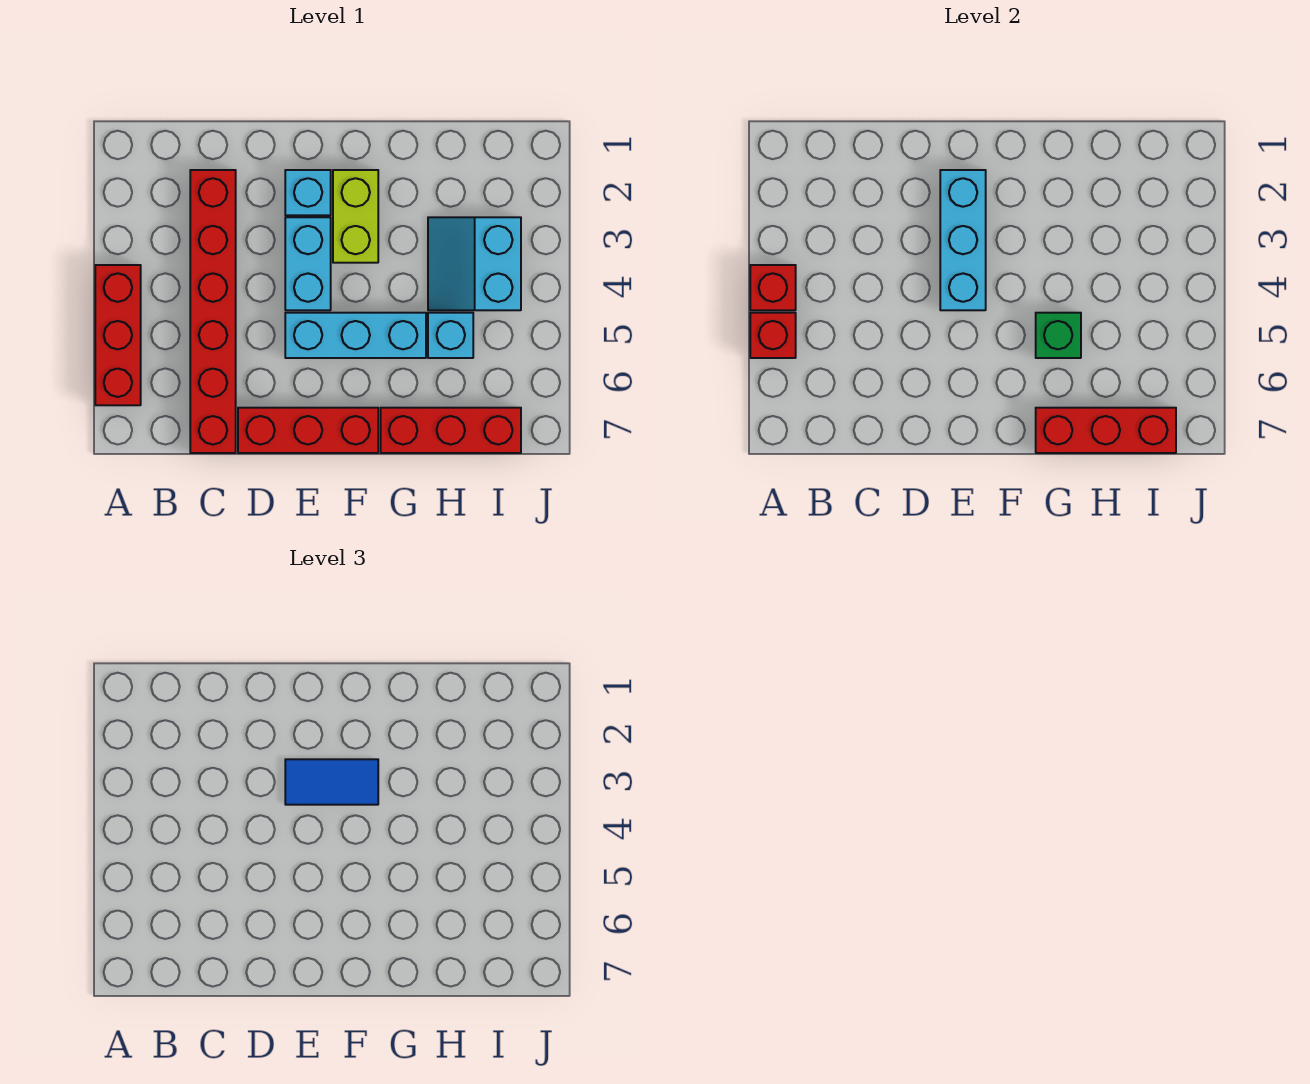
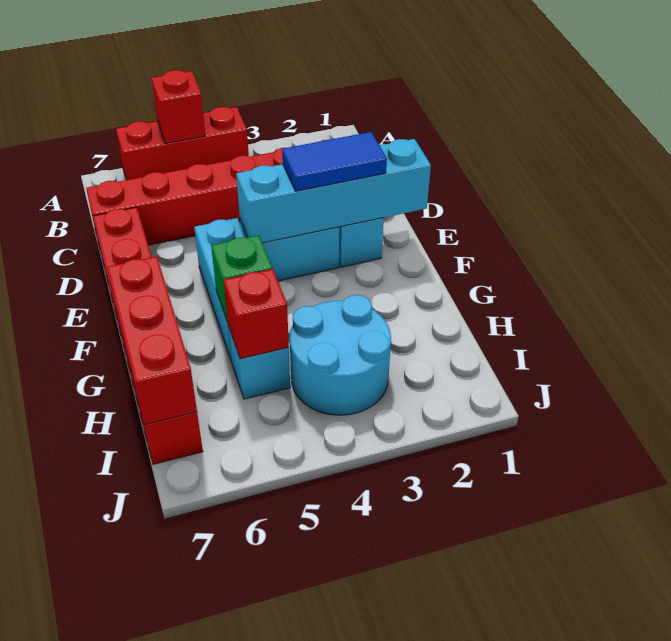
red 1x1 brick [750,265,796,310] -> red 1x1 brick moved to [224,269,289,359]
cyan 1x3 brick [940,170,986,310] -> cyan 1x4 brick [236,139,431,243]
blue 1x2 tile [285,759,378,805] -> blue 1x2 tile turned to [282,132,387,191]
lime 1x2 brick [333,170,378,263] -> none
cyan 2x2 slope [428,217,521,310] -> cyan 2x2 round brick [290,295,391,415]

